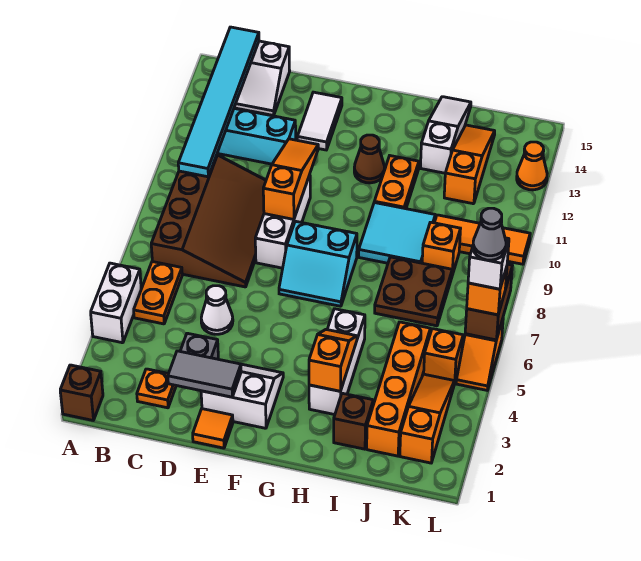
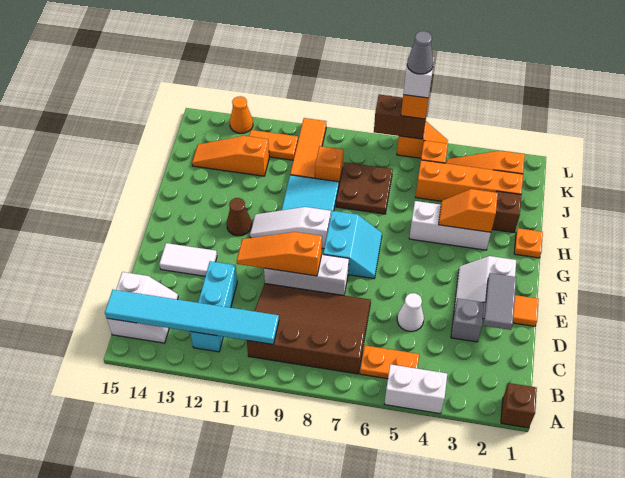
orange 1x1 plate [137,369,176,408] -> orange 1x1 plate moved to [514,228,543,258]
orange 1x2 plate [374,156,419,209] -> orange 1x2 plate moved to [249,130,298,160]
white 1x3 slope [420,97,471,173] -> white 1x3 slope moved to [250,207,331,249]

